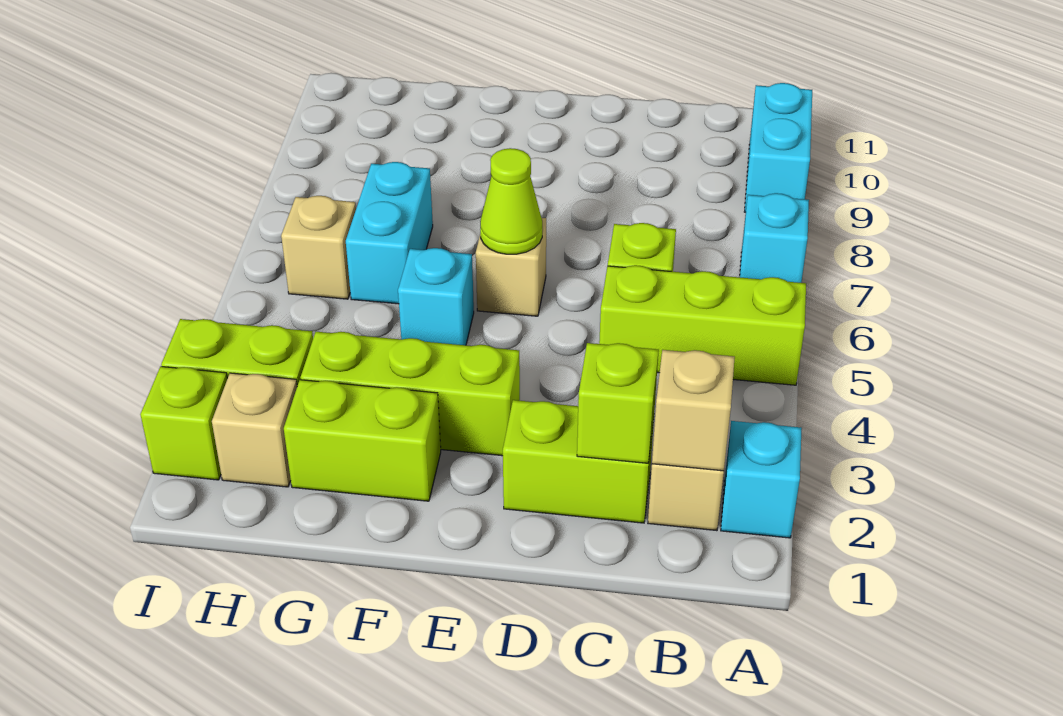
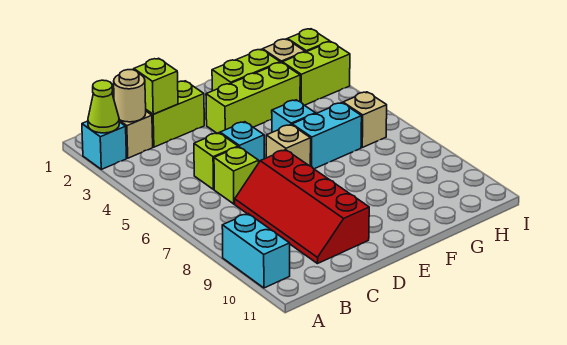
lime 1x3 brick [599,265,806,385] -> lime 1x1 brick [194,133,238,189]
cyan 1x1 brick [740,193,809,283] -> cyan 1x1 brick moved to [220,122,264,162]
tan 1x1 brick [652,350,735,471] -> tan 1x1 round brick [114,70,146,122]
none -> red 2x4 slope [235,150,369,264]
lime 1x1 cone [480,148,542,254] -> lime 1x1 cone moved to [88,80,119,133]
cyan 1x2 brick [346,162,433,304] -> cyan 1x2 brick turned to [292,103,362,169]

